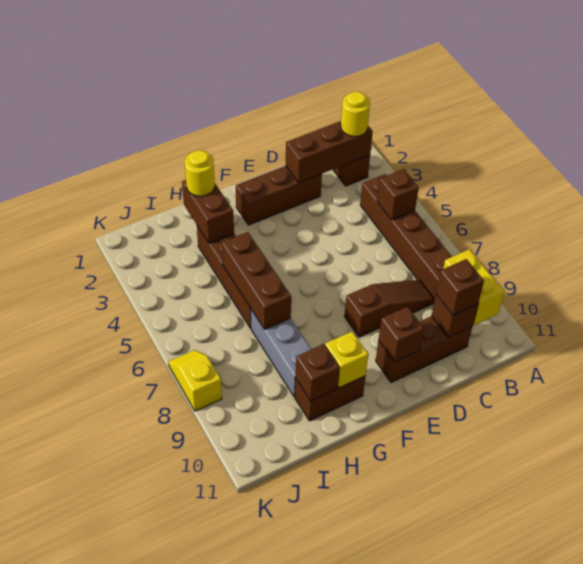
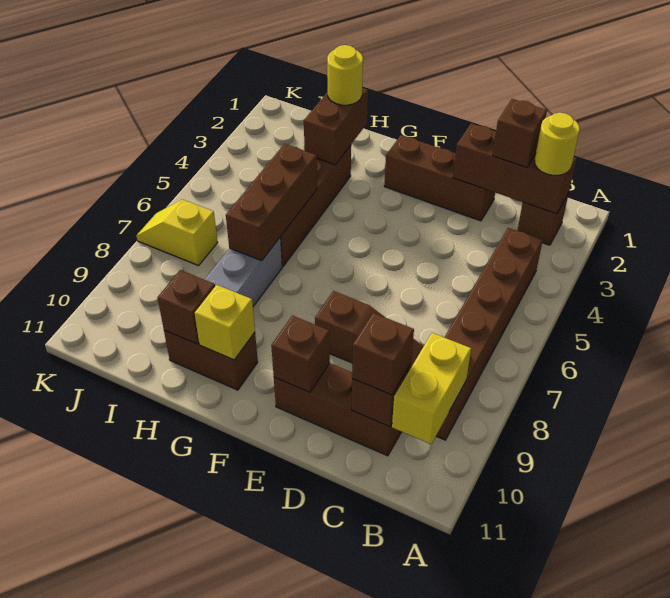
brown 1x1 brick [377,169,419,220] -> brown 1x1 brick moved to [493,99,547,168]
yellow 1x2 slope [168,350,222,411] -> yellow 1x2 slope turned to [136,199,218,266]

